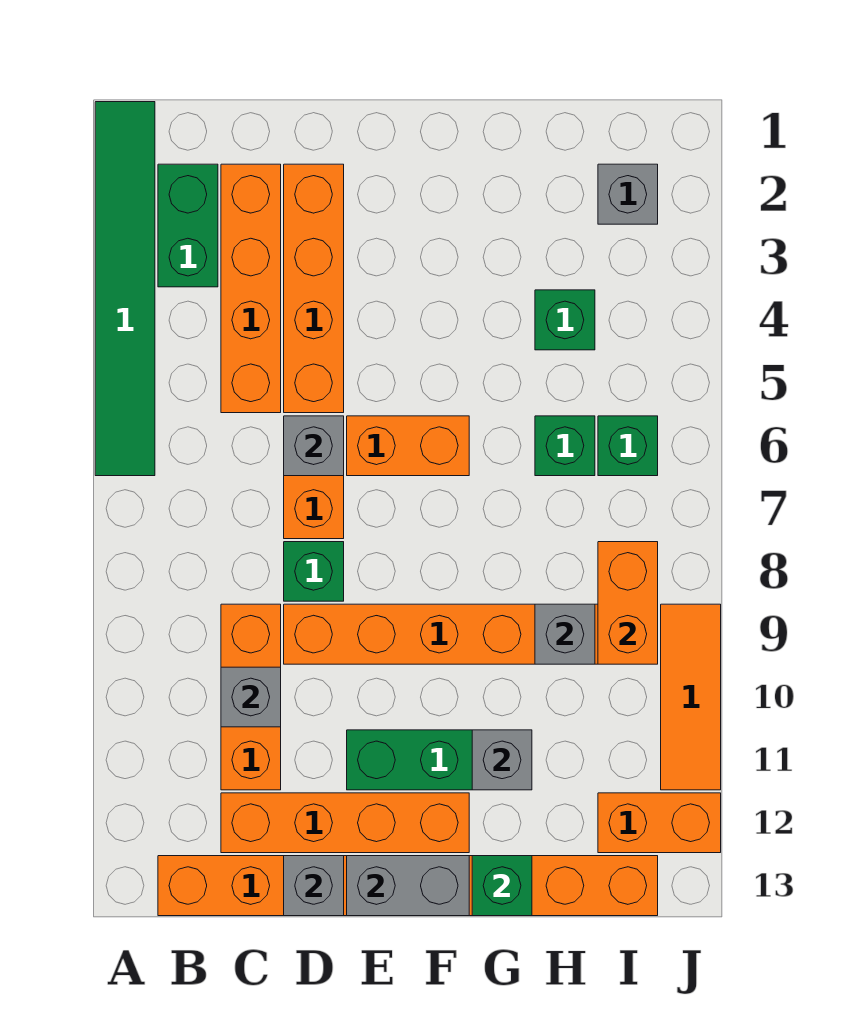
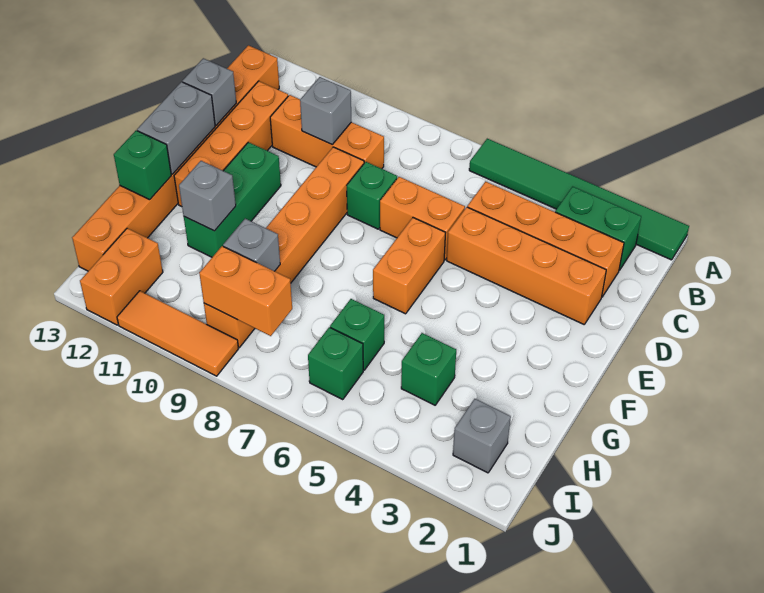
grey 1x1 brick [284,416,344,476] -> none

